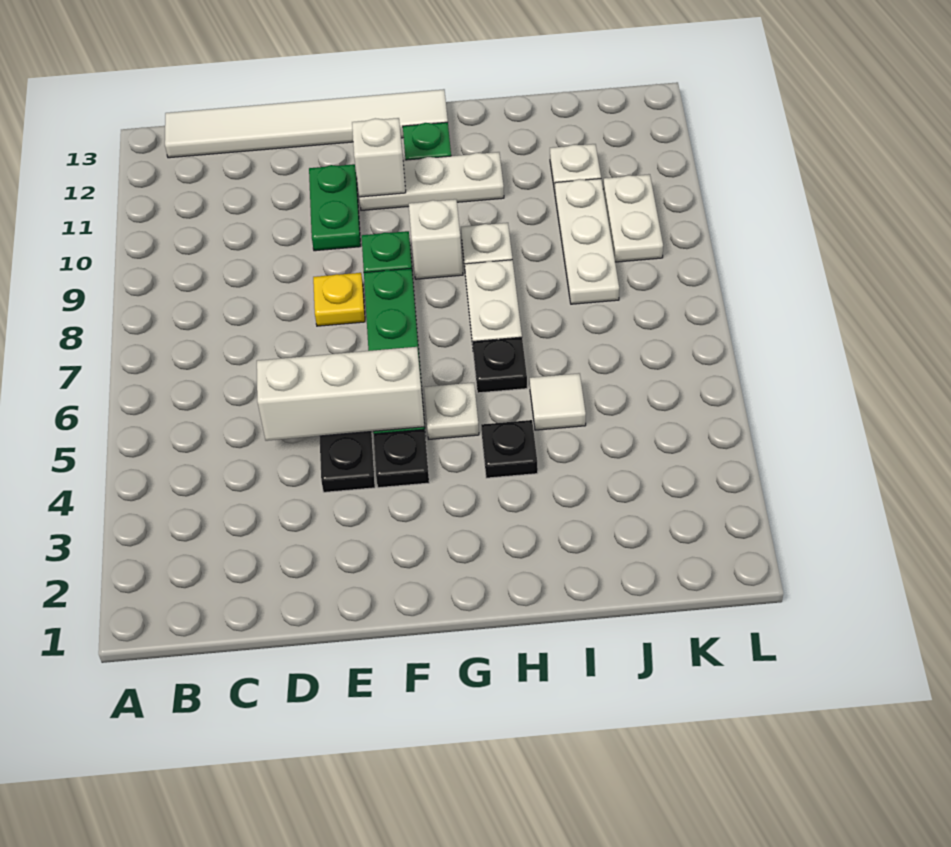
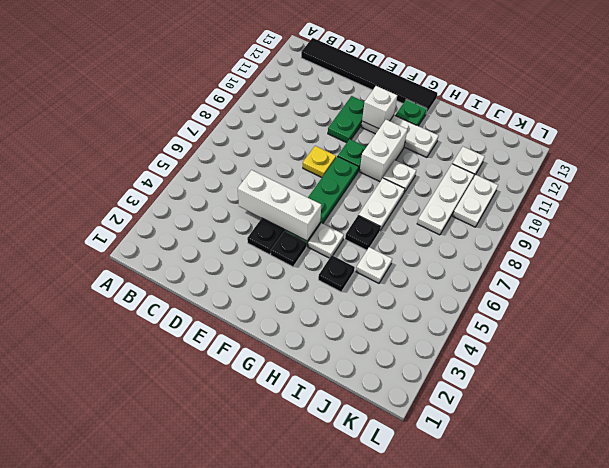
white 1x6 tile [165,89,448,158] -> black 1x6 tile [301,38,437,114]
white 1x1 brick [409,199,463,279] -> white 1x2 brick [360,120,407,182]
white 1x1 tile [530,373,586,430] -> white 1x1 plate [356,247,392,283]

